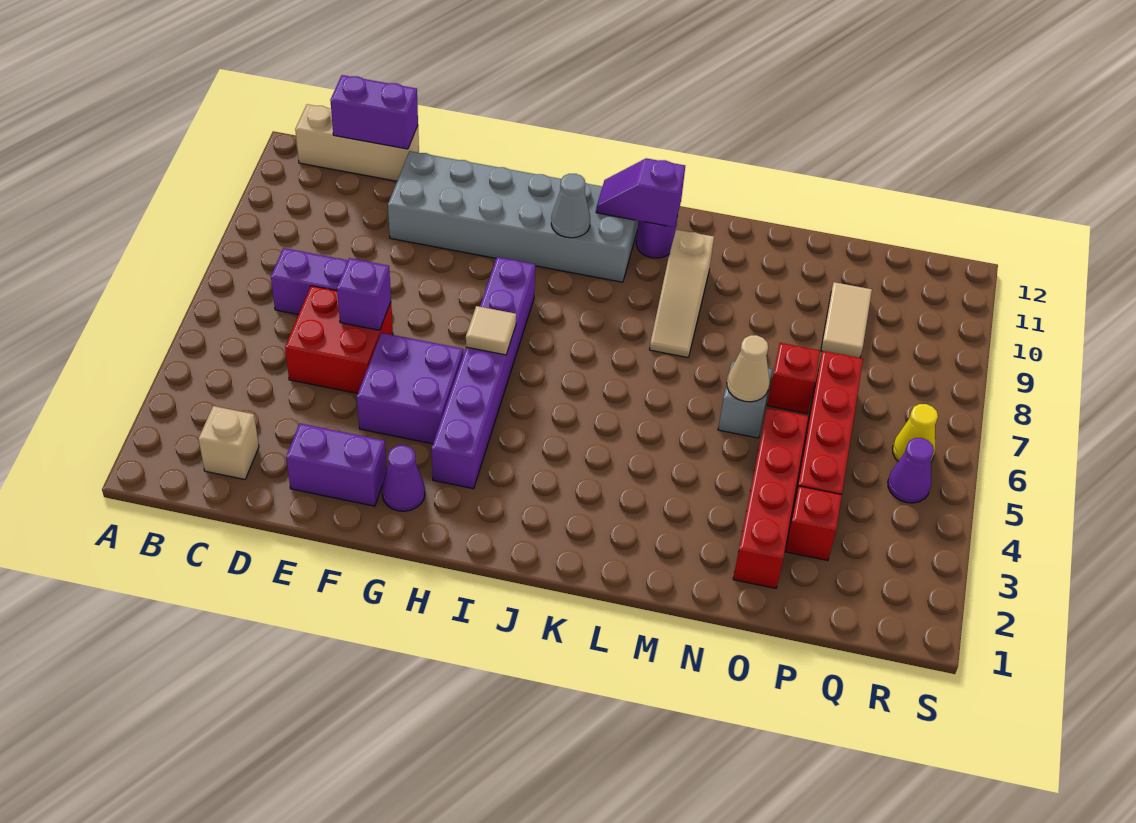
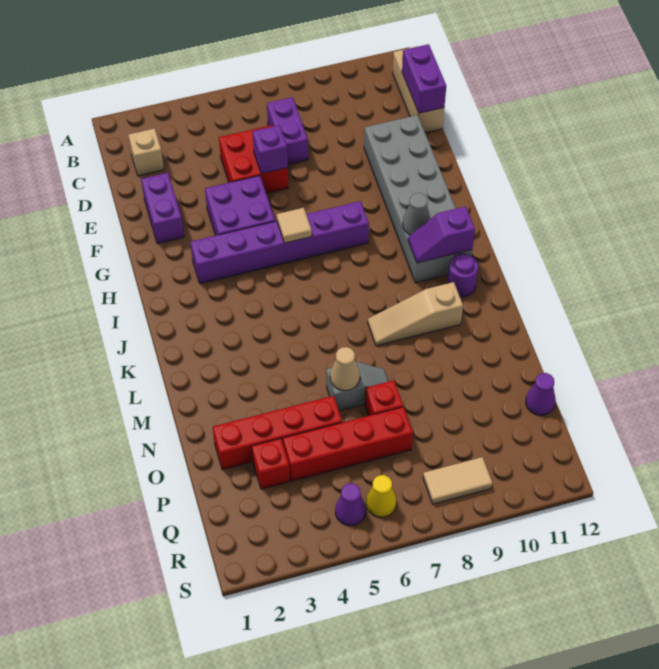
purple 1x1 cone [382,445,425,511] -> purple 1x1 cone moved to [526,373,556,415]
purple 1x2 slope [596,158,685,227] -> purple 1x2 slope turned to [408,206,475,263]
tan 1x2 tile [821,282,872,358] -> tan 1x2 tile moved to [423,457,492,504]

